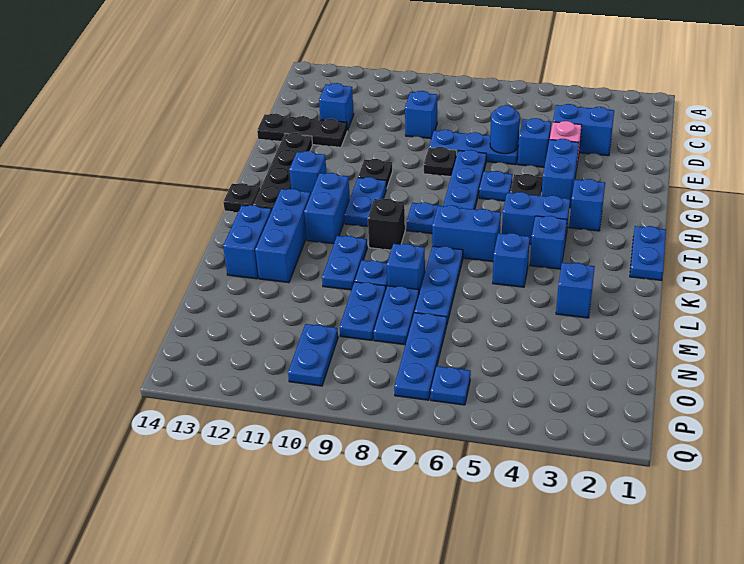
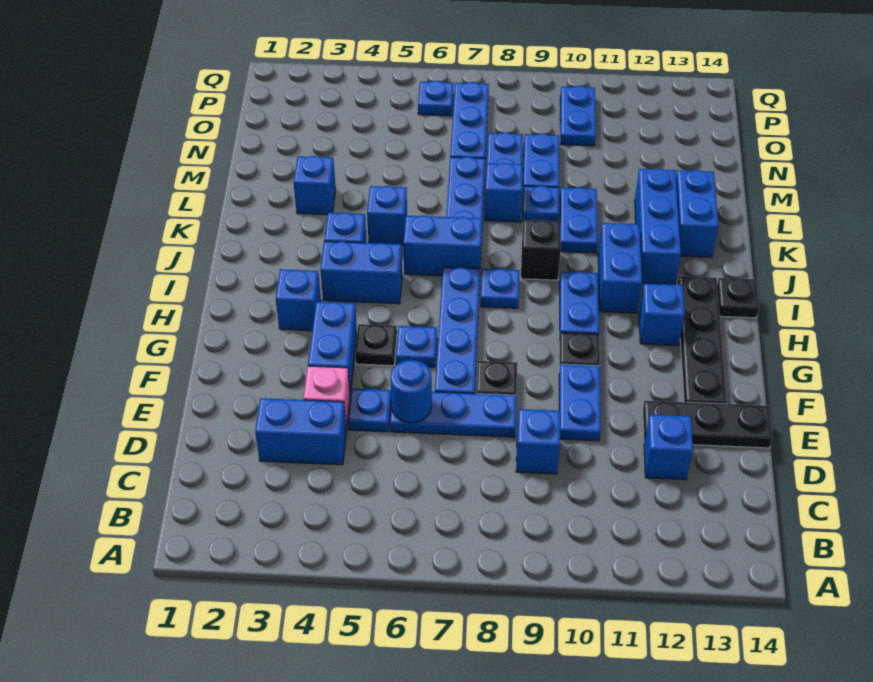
blue 1x1 brick [518,118,551,167] -> blue 1x1 plate [348,388,391,432]
blue 1x2 plate [630,226,666,281] -> blue 1x2 plate moved to [559,364,601,441]

